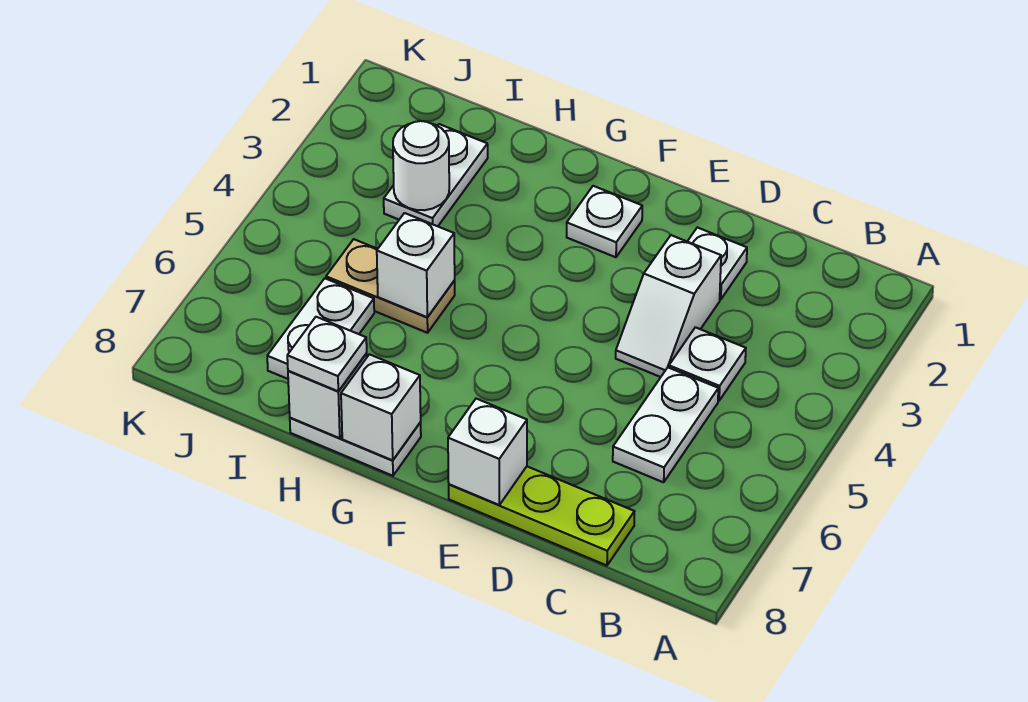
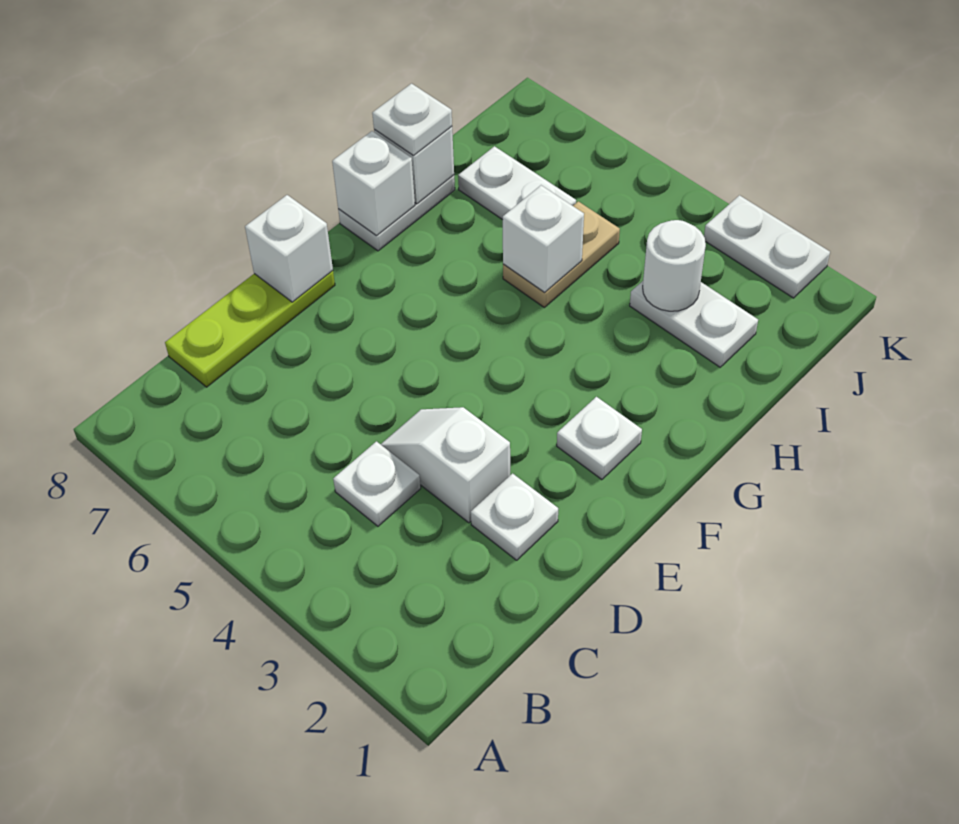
white 1x2 plate [613,367,718,482] -> white 1x2 plate moved to [704,195,830,298]

